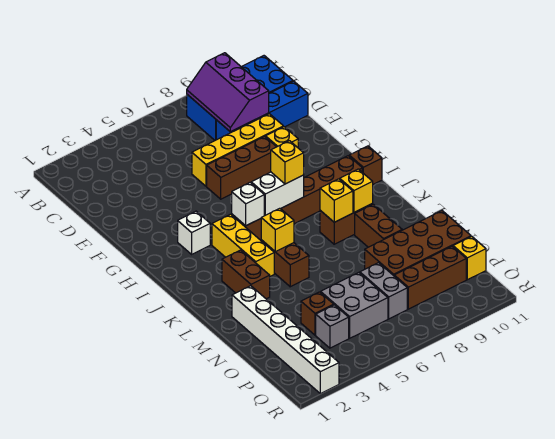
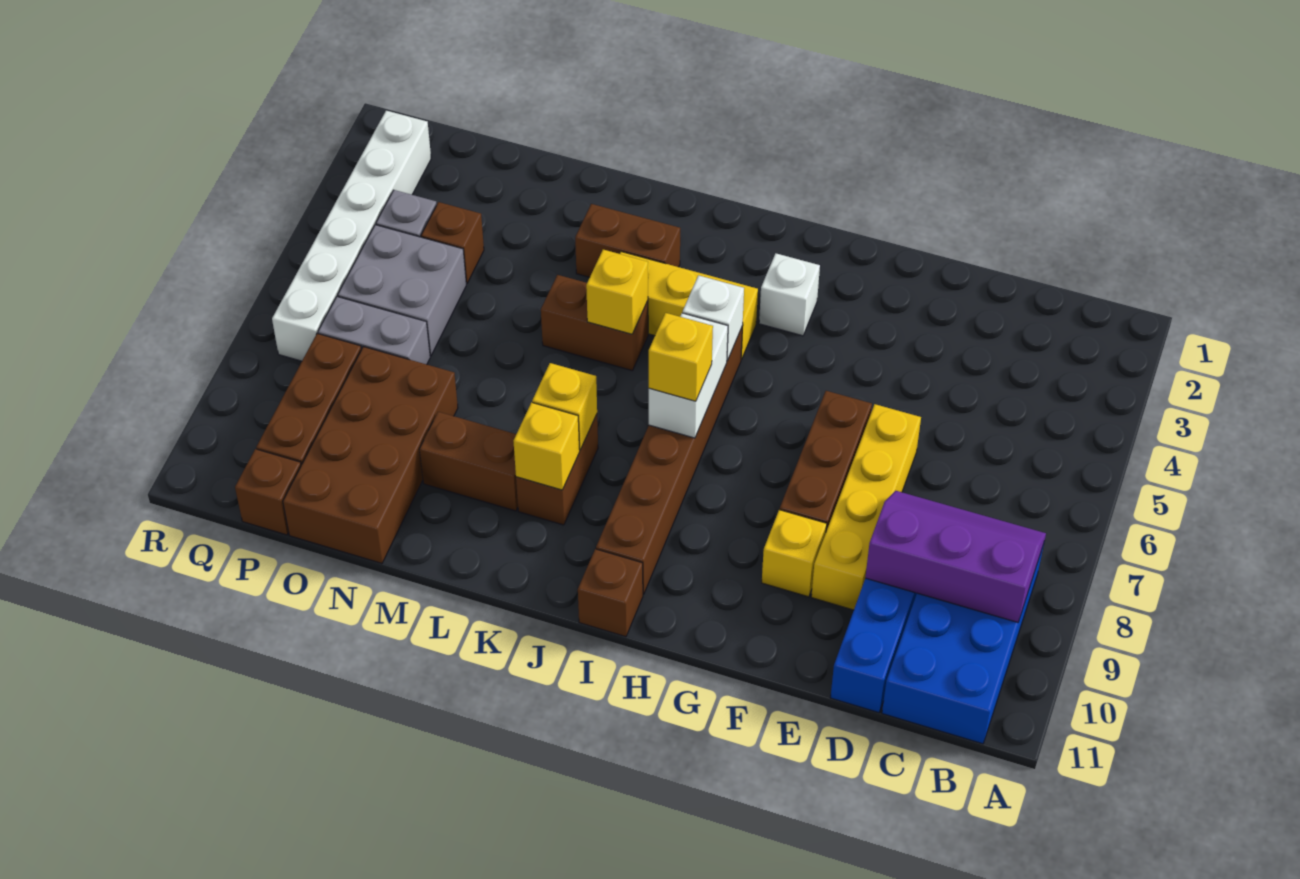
white 1x6 brick [232,286,339,394] -> white 1x6 brick turned to [272,111,431,361]
yellow 1x1 brick [453,237,486,280] -> brown 1x1 brick [235,449,301,535]

